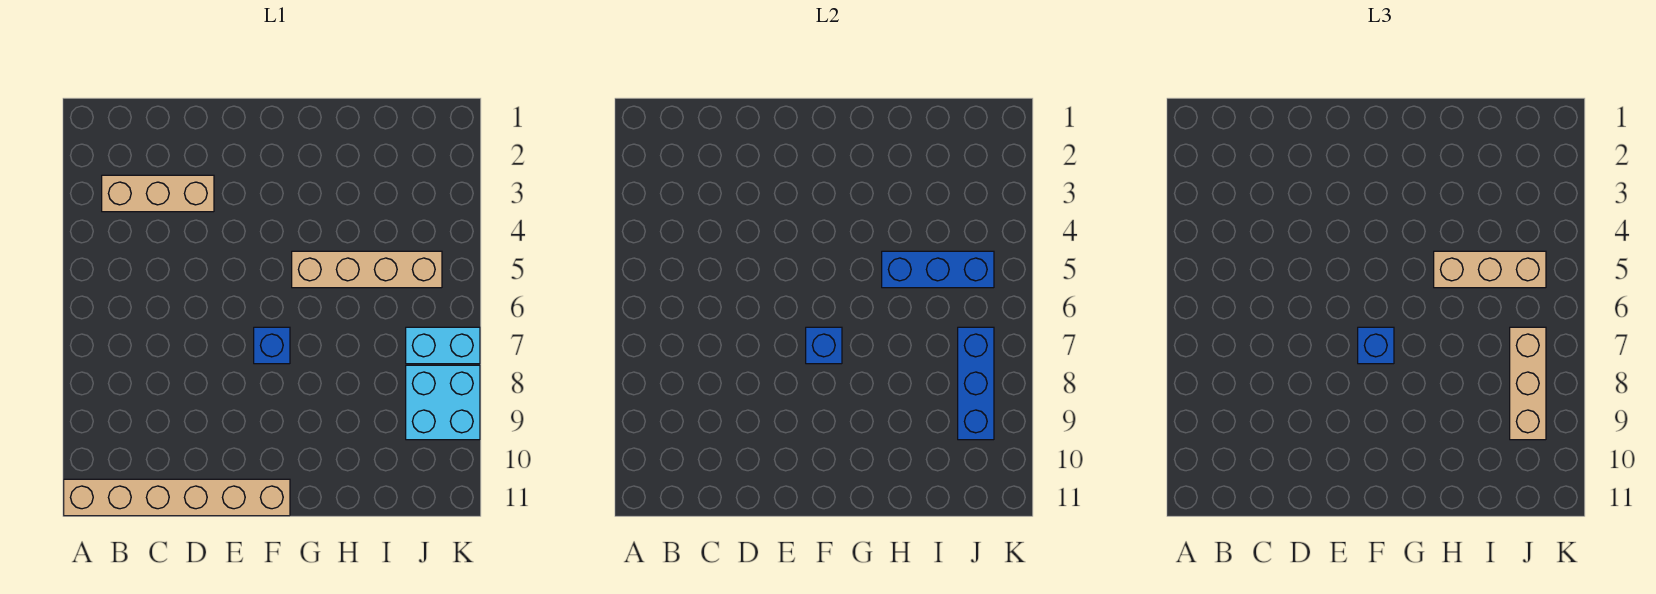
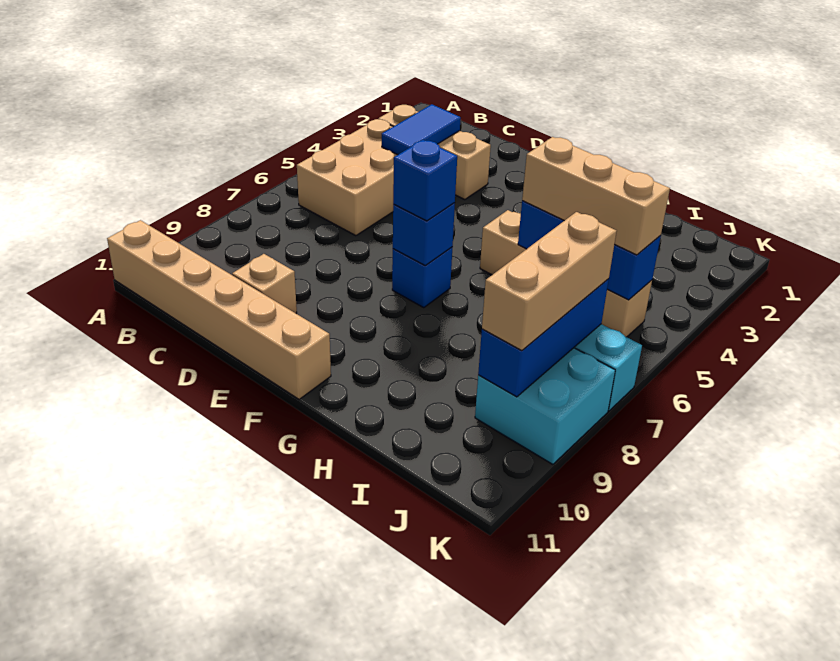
none -> tan 2x3 brick [297,119,397,236]
none -> blue 1x2 tile [382,104,461,155]
none -> tan 1x1 brick [232,254,297,313]

